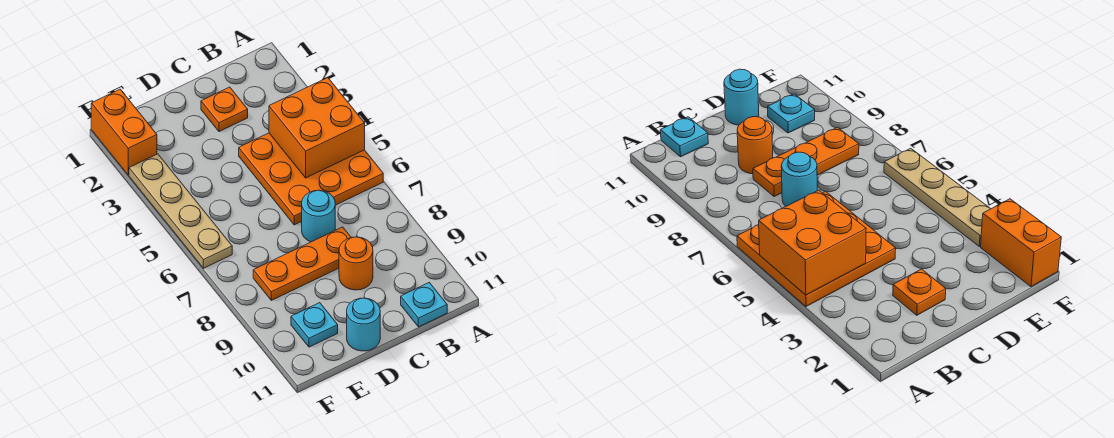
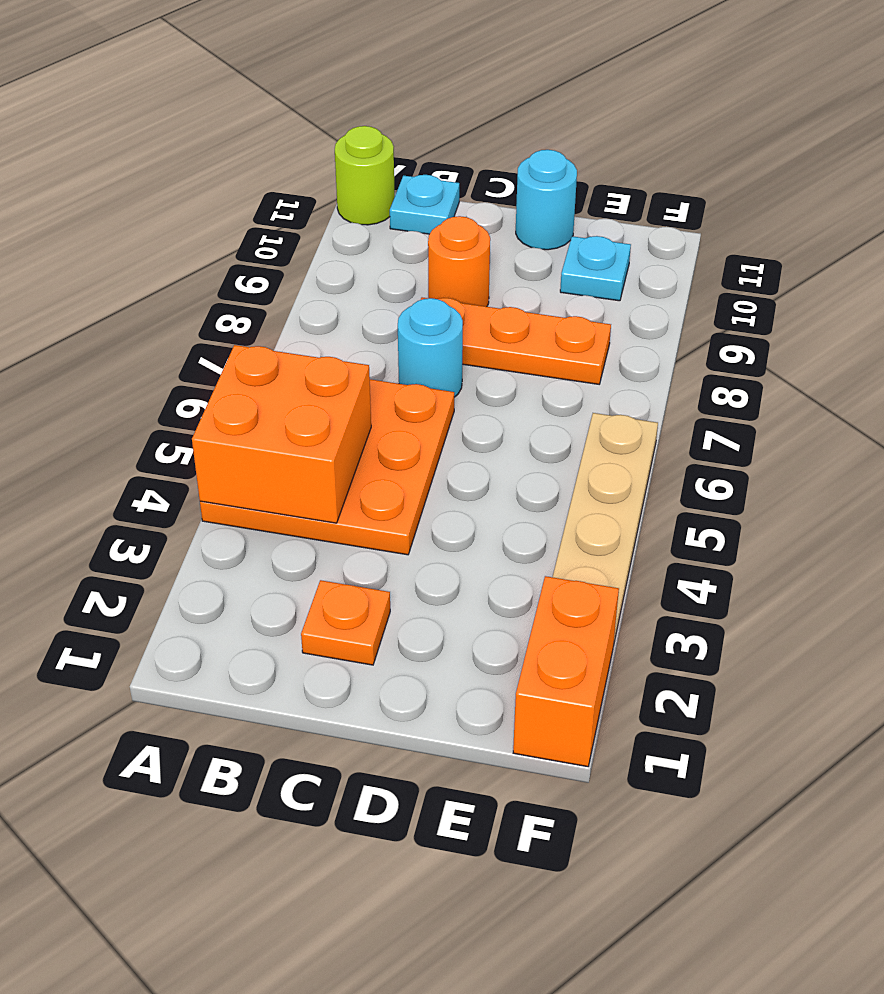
none -> lime 1x1 round brick [335,126,395,225]

